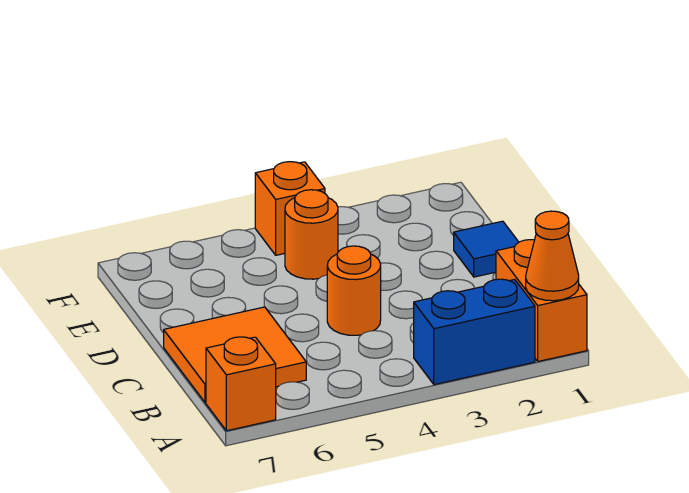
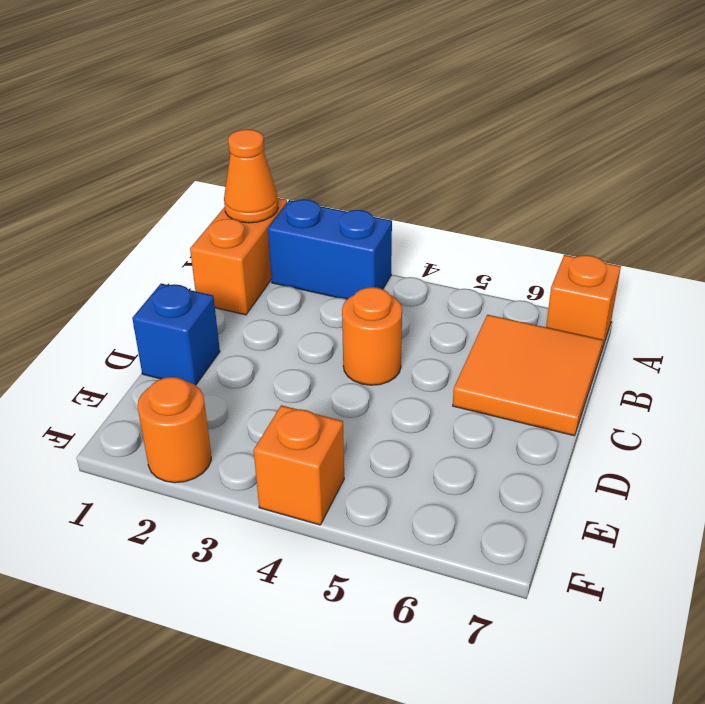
blue 1x1 tile [454,221,519,277] -> blue 1x1 brick [132,284,220,385]
orange 1x1 round brick [285,190,338,279] -> orange 1x1 round brick moved to [138,377,211,483]

